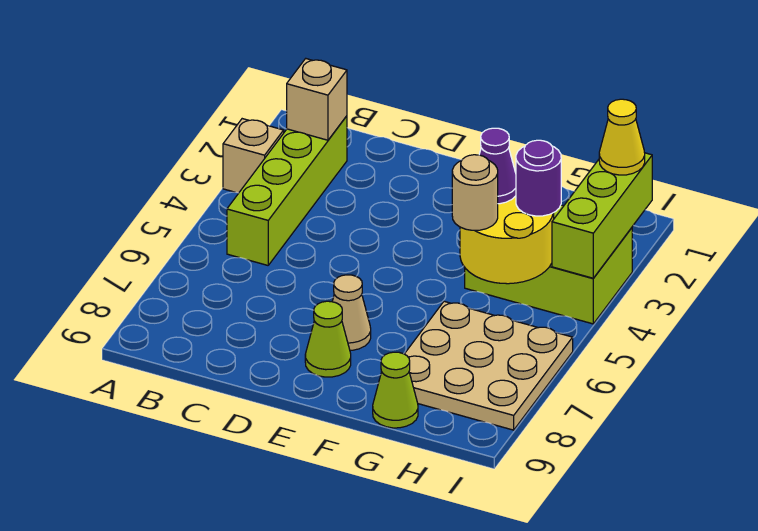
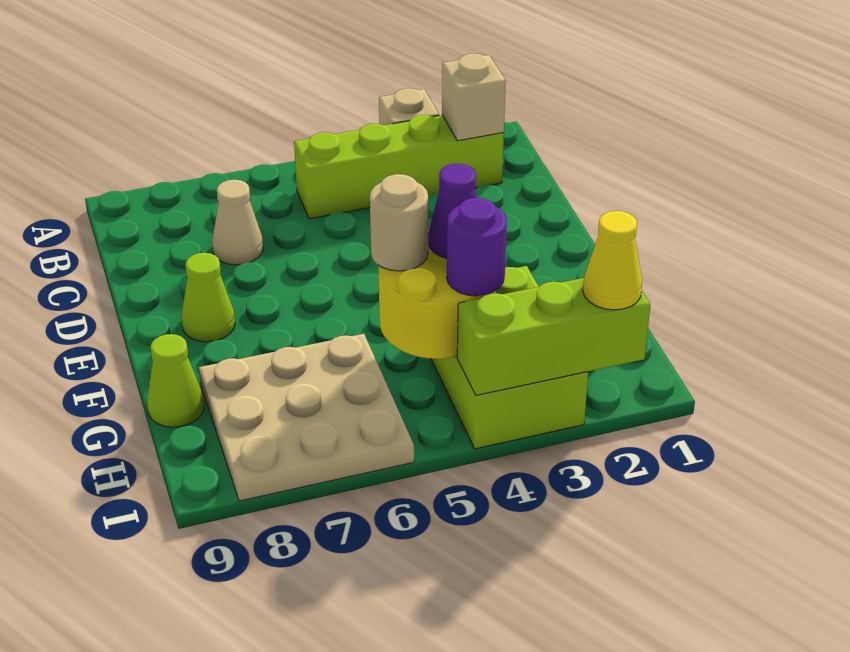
tan 1x1 cone [332,275,371,350] -> tan 1x1 cone moved to [212,180,263,265]

